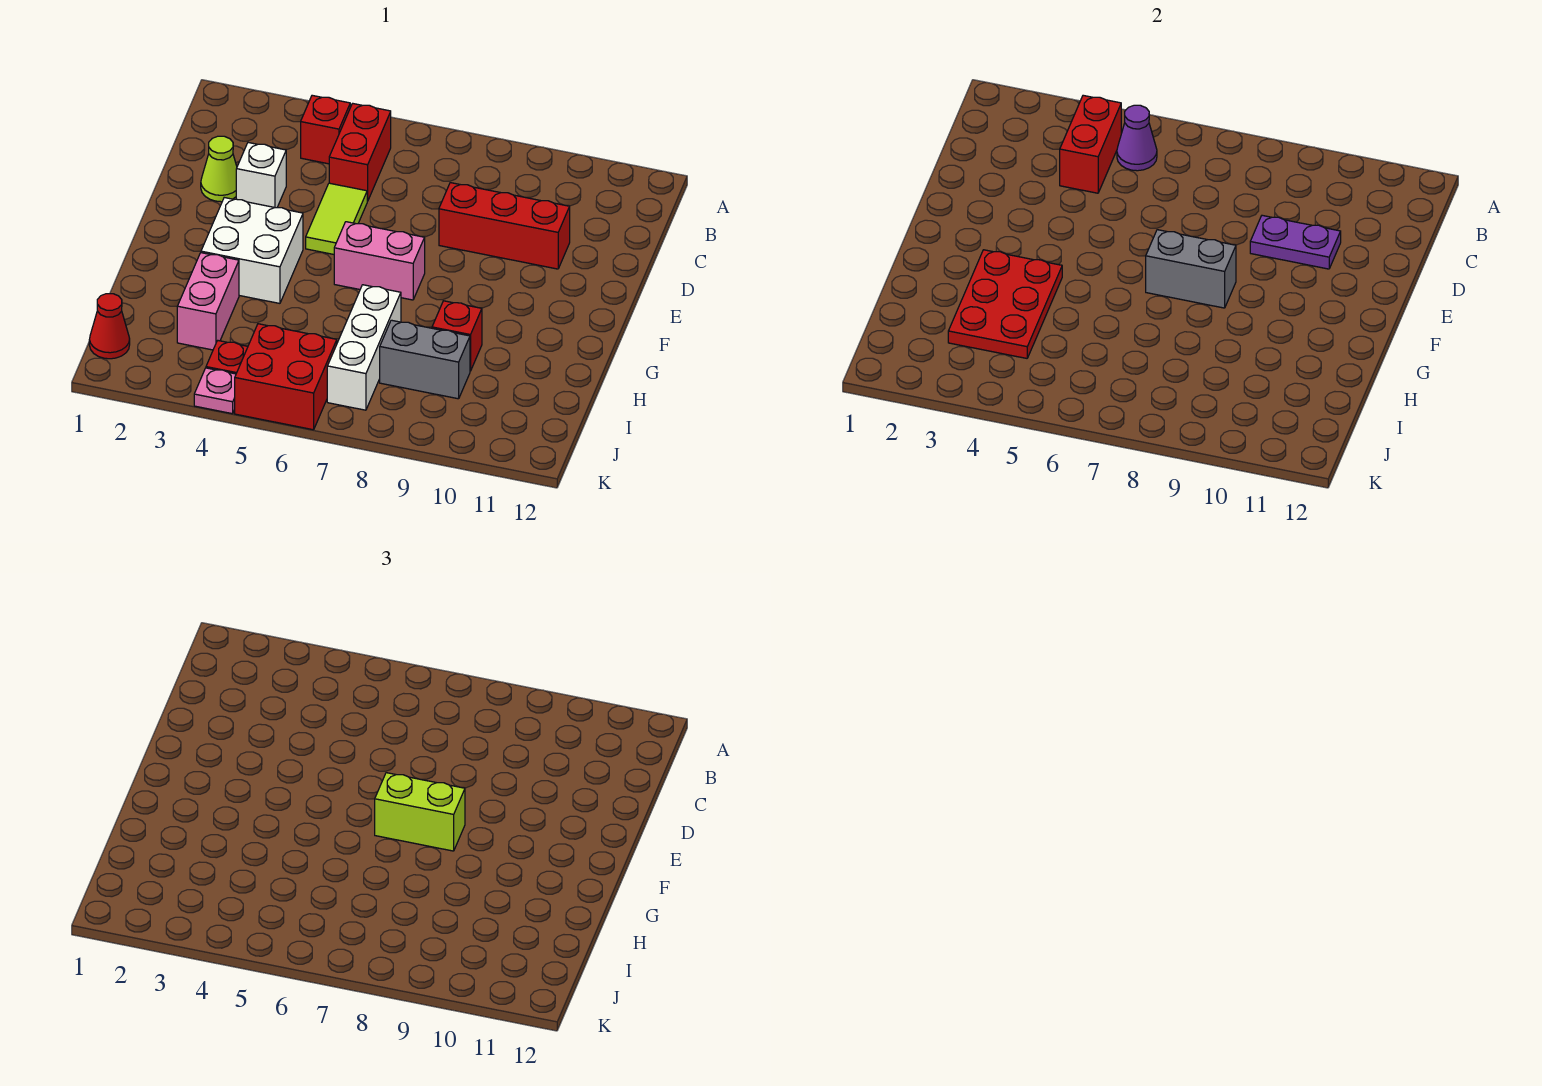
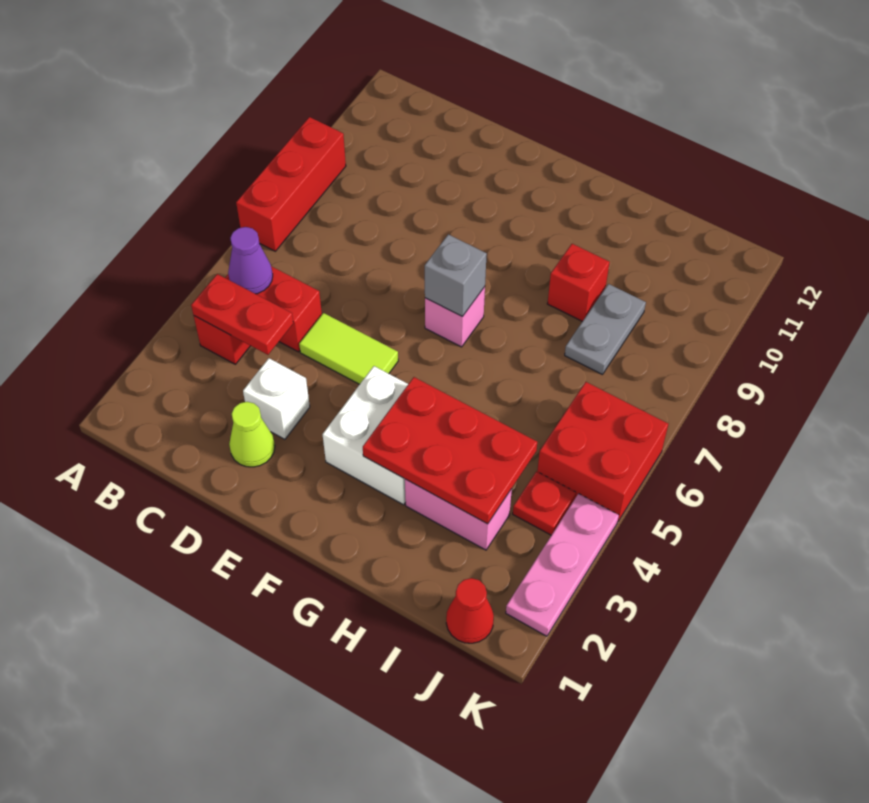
red 1x2 brick [1060,95,1121,193] -> red 1x2 plate [191,274,293,355]
red 1x3 brick [439,183,570,269] -> red 1x3 brick moved to [236,117,346,251]
purple 1x2 plate [1250,215,1341,269] -> none
pink 1x2 brick [334,222,425,300] -> pink 1x1 brick [425,287,485,347]
grey 1x2 brick [1146,230,1236,308] -> grey 1x1 brick [425,234,487,317]
lime 1x2 brick [375,773,465,851] -> none
white 1x3 brick [327,285,401,410] -> none
grey 1x2 brick [380,320,470,399] -> grey 1x2 plate [565,284,646,375]
pink 1x1 plate [194,368,236,414] -> pink 1x3 plate [506,494,619,636]

